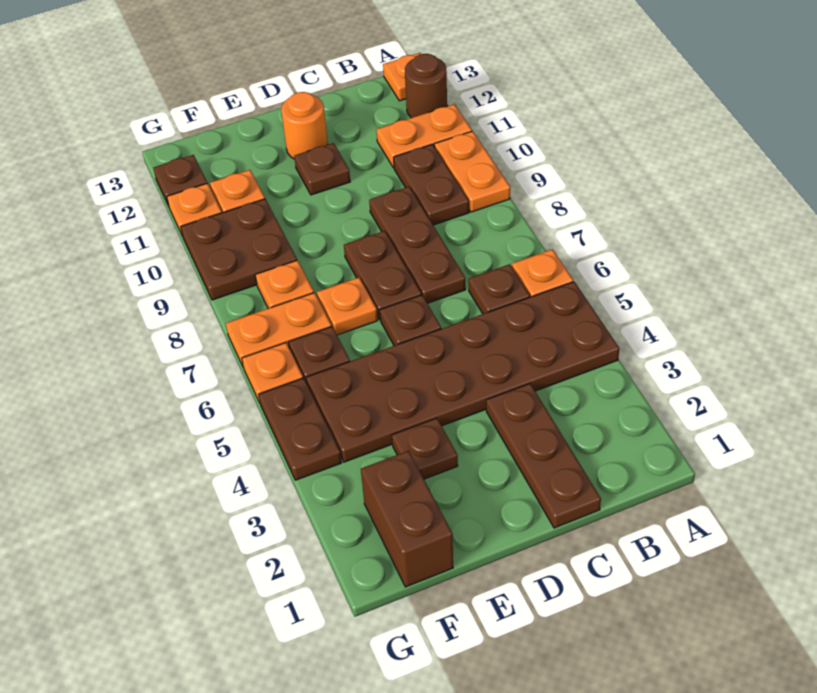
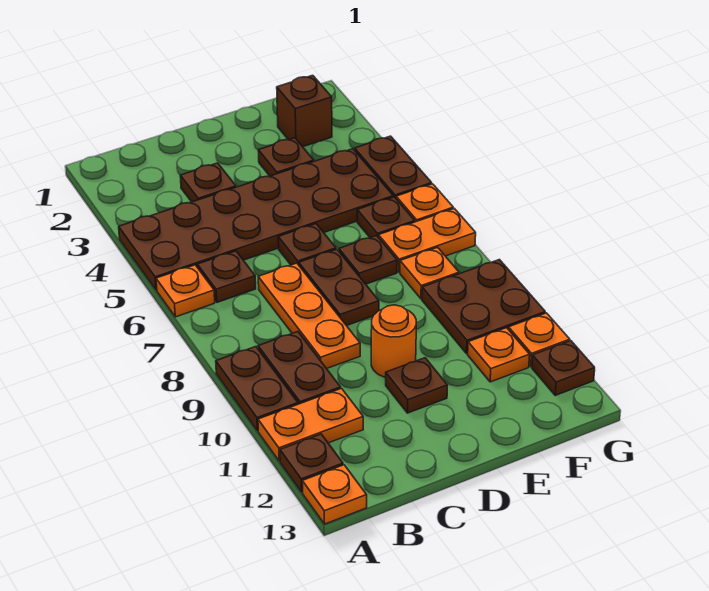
orange 1x2 plate [434,131,510,212] -> brown 1x2 plate [216,347,298,431]
brown 1x1 round brick [405,54,447,118] -> brown 1x1 plate [280,434,343,492]
brown 1x3 plate [486,384,601,528] -> brown 1x1 plate [180,163,236,202]
brown 1x3 plate [369,187,466,303] -> orange 1x3 plate [258,263,360,369]
orange 1x1 round brick [281,92,328,159] -> orange 1x1 round brick moved to [371,305,416,377]
orange 1x1 plate [317,278,378,335] -> brown 1x1 plate [339,236,397,284]
brown 1x2 brick [361,451,453,587] -> brown 1x1 brick [277,75,332,147]

